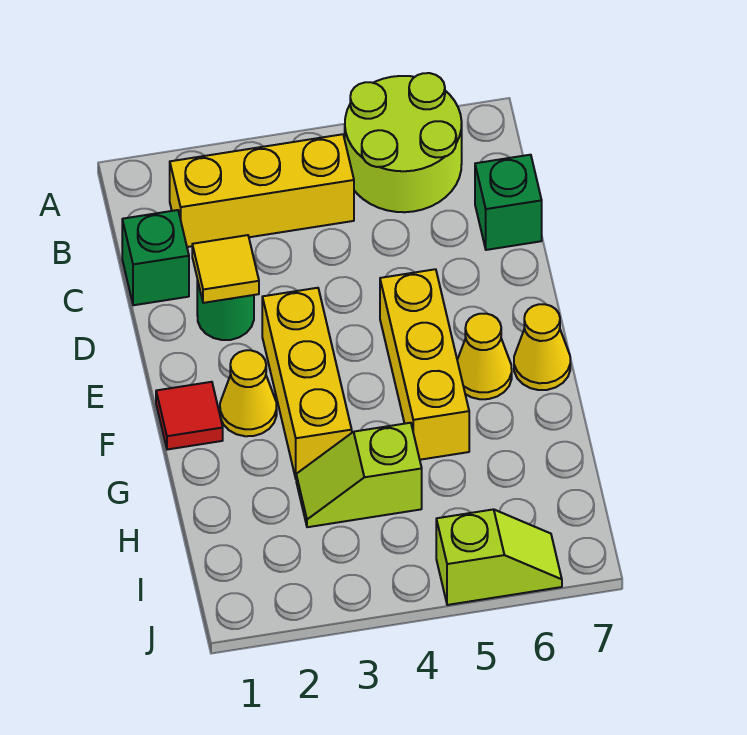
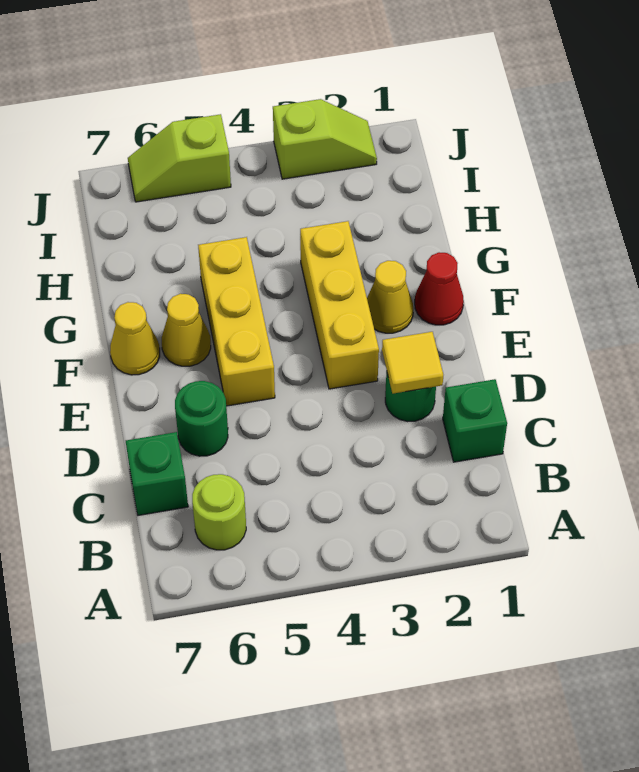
lime 2x2 round brick [345,73,462,212] -> lime 1x1 round brick [192,474,246,550]
yellow 1x3 brick [170,134,354,247] -> none
none -> green 1x1 round brick [175,381,228,456]
red 1x1 tile [156,382,223,450] -> red 1x1 cone [415,252,464,325]
lime 1x2 slope [296,423,422,527] -> lime 1x2 slope moved to [273,99,377,179]

